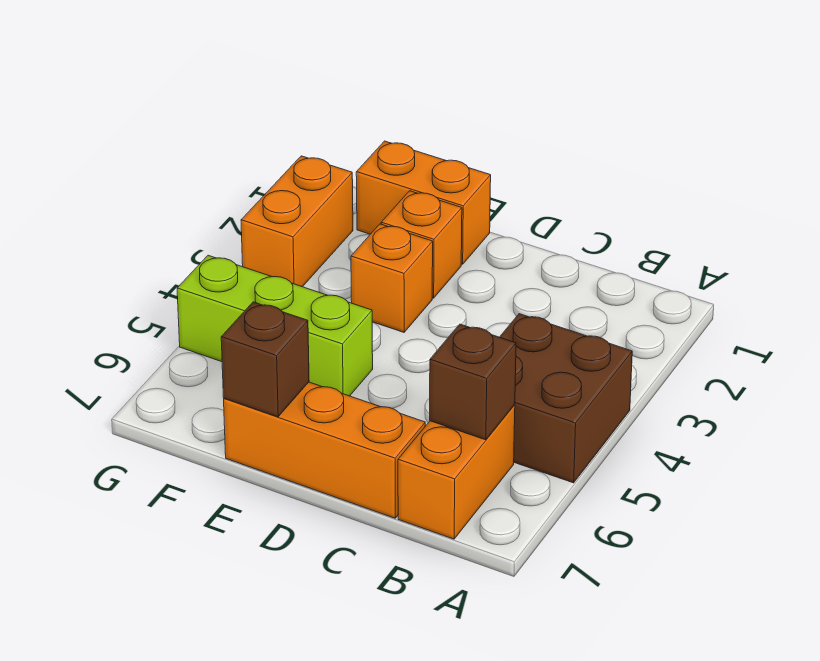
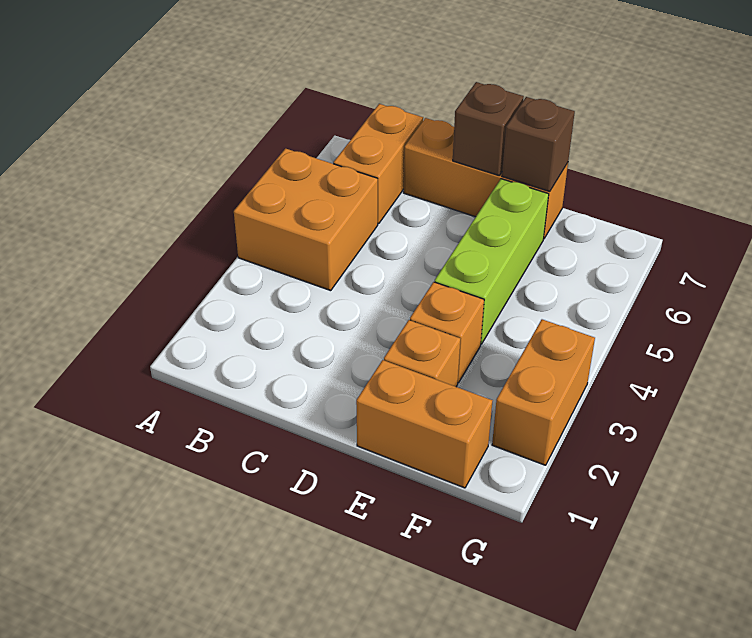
brown 2x2 brick [500,314,632,483] -> orange 2x2 brick [234,148,378,291]
brown 1x1 brick [430,324,516,440] -> brown 1x1 brick moved to [453,82,524,175]
lime 1x3 brick [177,255,373,396] -> lime 1x3 brick turned to [435,179,549,344]

